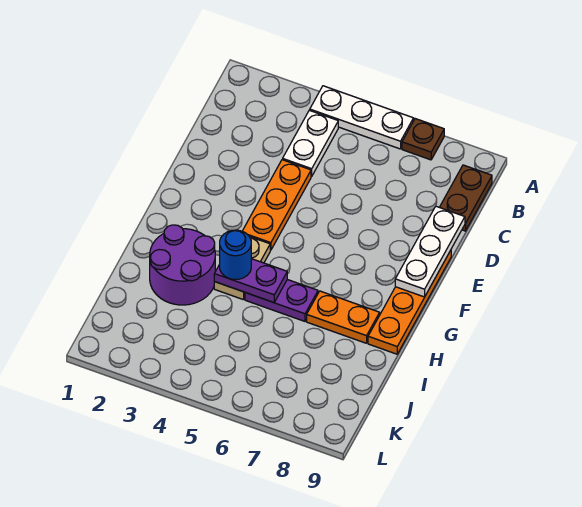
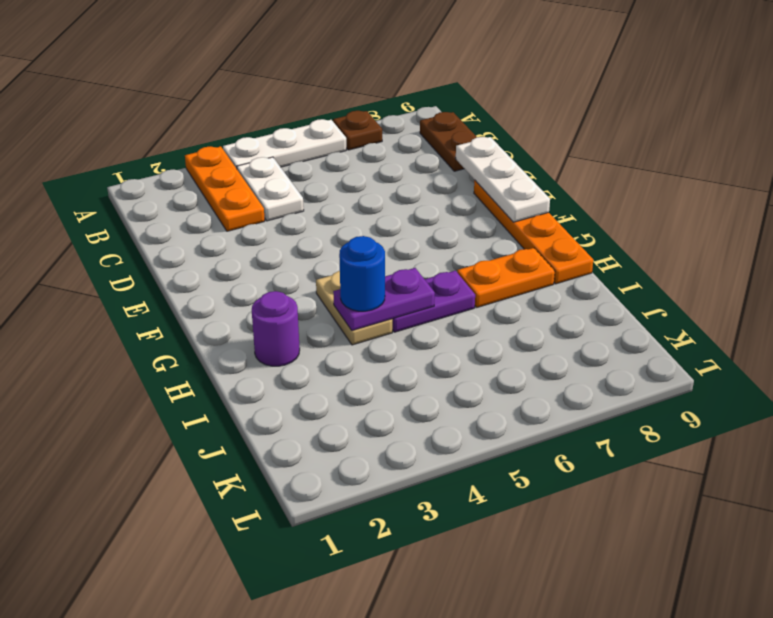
orange 1x3 plate [243,160,311,250] -> orange 1x3 plate moved to [185,146,265,231]
purple 2x2 round brick [150,225,215,305] -> purple 1x1 round brick [252,291,300,366]

